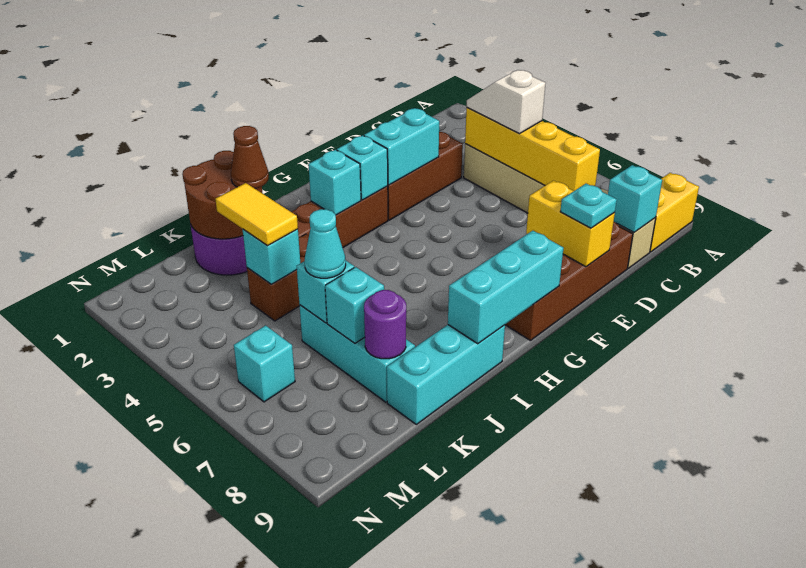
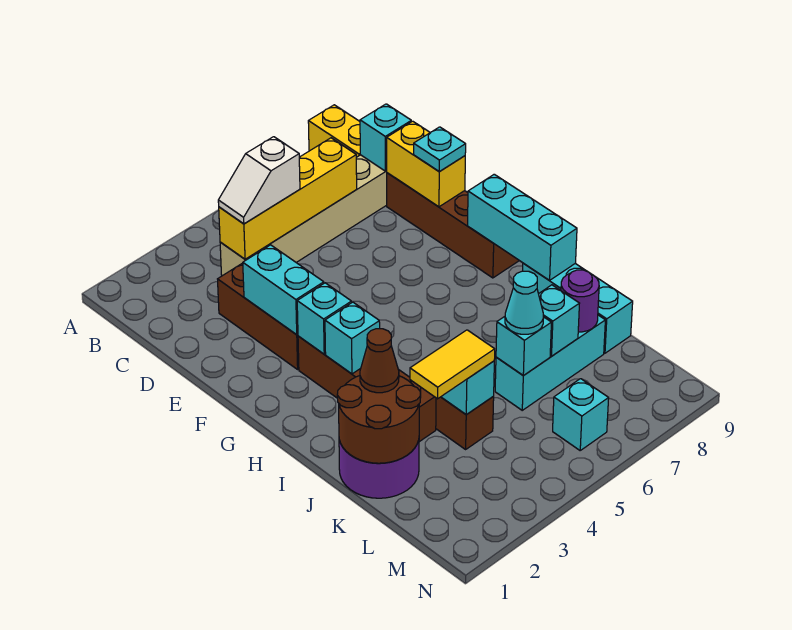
yellow 1x2 brick [526,181,615,267] -> yellow 1x2 brick turned to [387,121,465,207]

